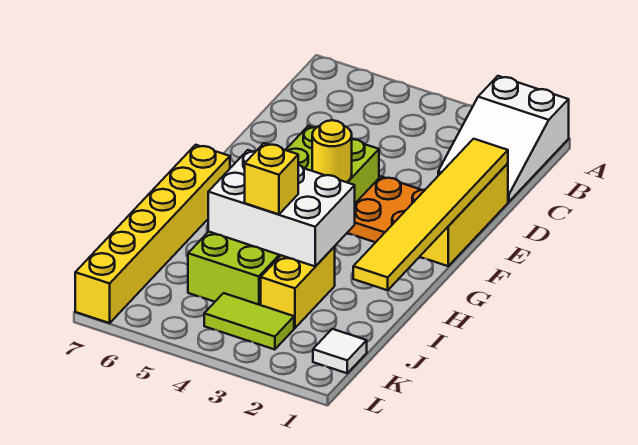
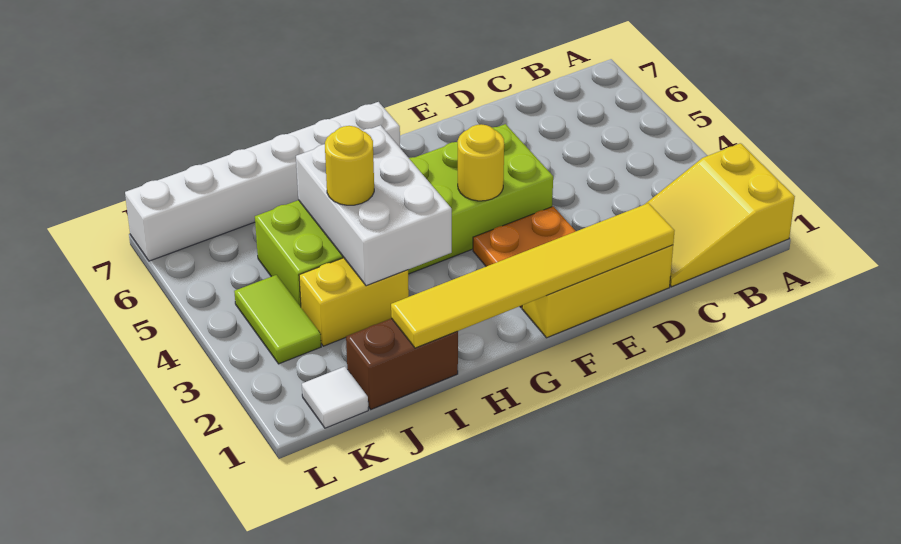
white 2x3 slope [438,76,569,202] -> yellow 2x3 slope [646,143,795,287]
yellow 1x6 brick [75,145,230,323] -> white 1x6 brick [125,102,400,261]
none -> brown 1x2 brick [346,318,458,409]
yellow 1x1 brick [245,143,298,214] -> yellow 1x1 round brick [325,126,374,205]

